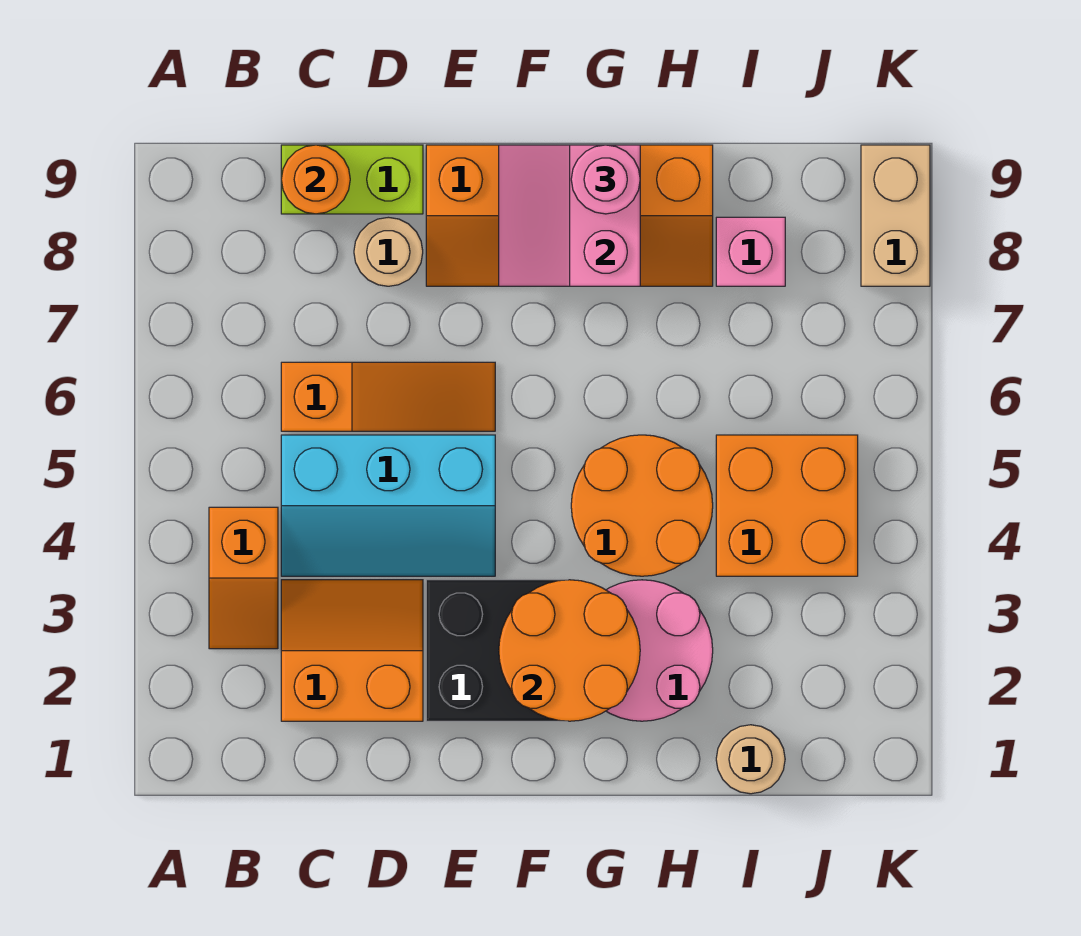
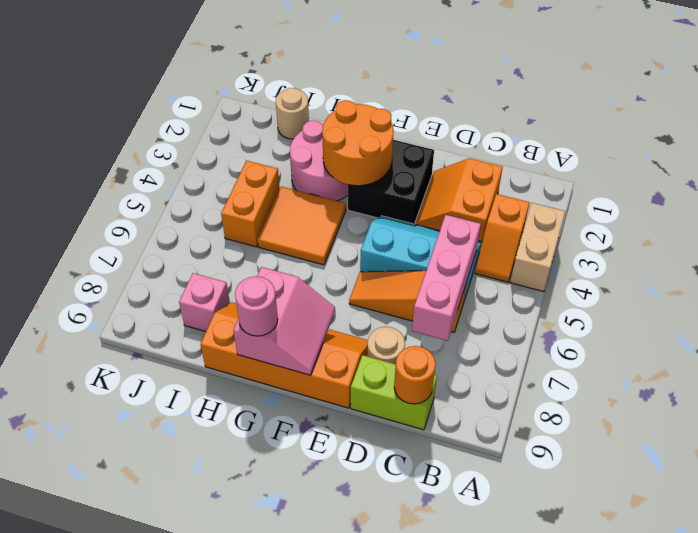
orange 1x2 slope [209,507,278,649] -> orange 1x2 slope turned to [475,194,530,282]
orange 2x2 slope [281,580,423,721] -> orange 2x2 slope turned to [415,158,503,241]
none -> pink 1x3 brick [412,215,481,341]
orange 2x2 round brick [571,435,713,576] -> orange 2x2 tile [257,187,346,265]
orange 2x2 brick [716,435,858,576] -> orange 1x2 brick [221,161,280,247]
tan 1x2 brick [861,145,930,286] -> tan 1x2 brick moved to [510,203,565,292]

